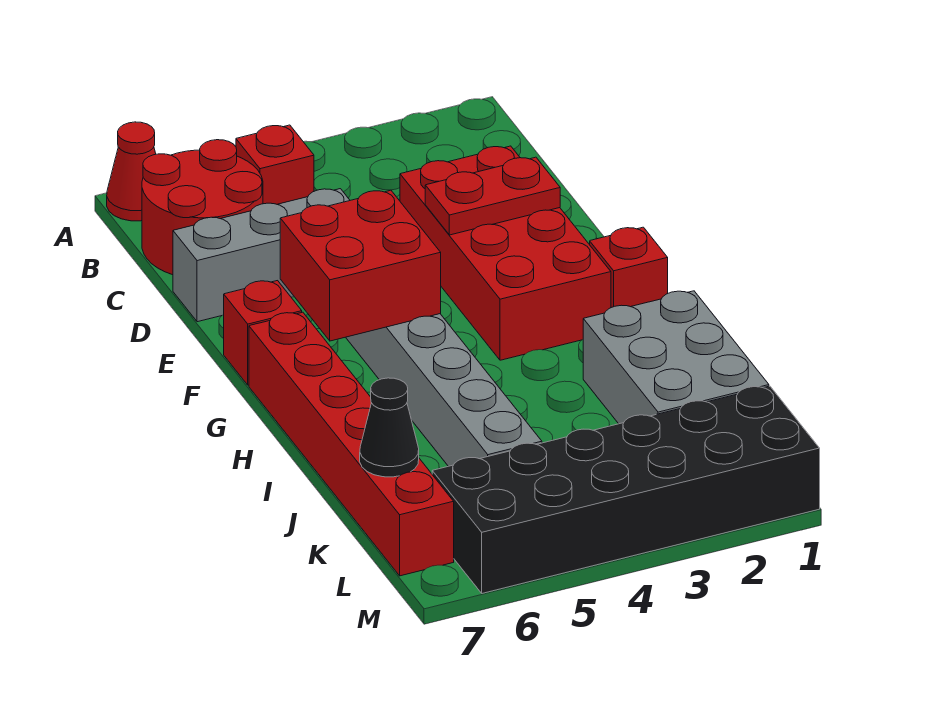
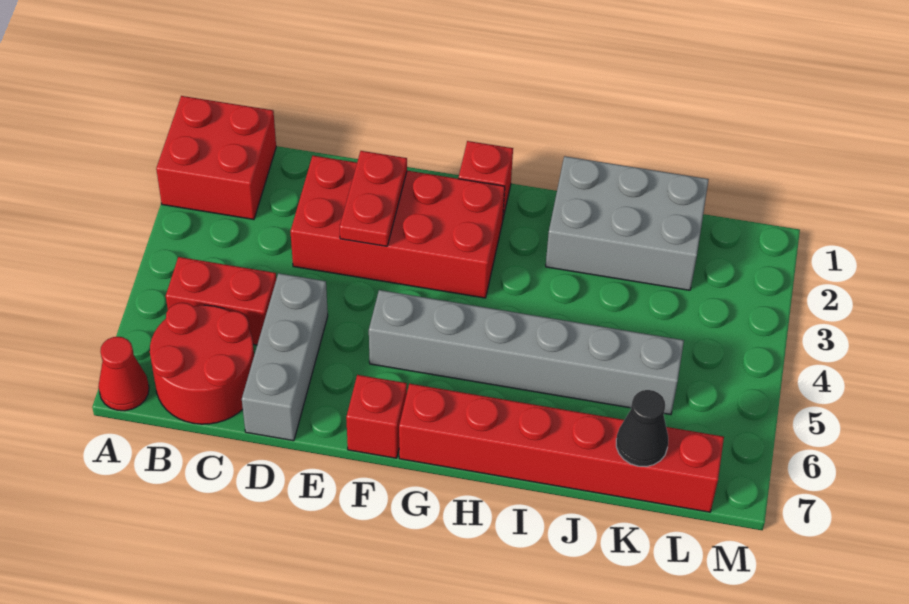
red 1x1 brick [236,125,314,204] -> red 1x2 brick [166,257,276,345]
red 2x2 brick [280,190,441,341] -> red 2x2 brick moved to [156,96,276,219]
black 2x6 brick [432,386,820,593] -> none

